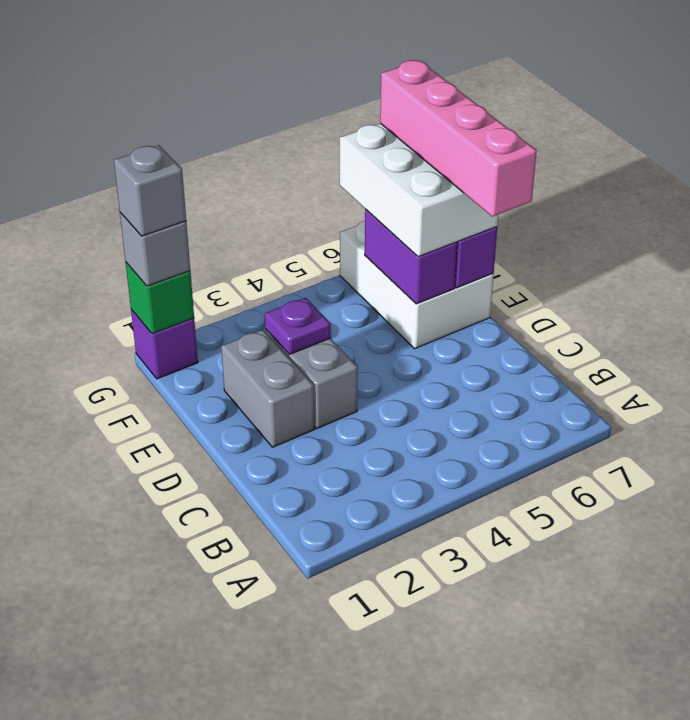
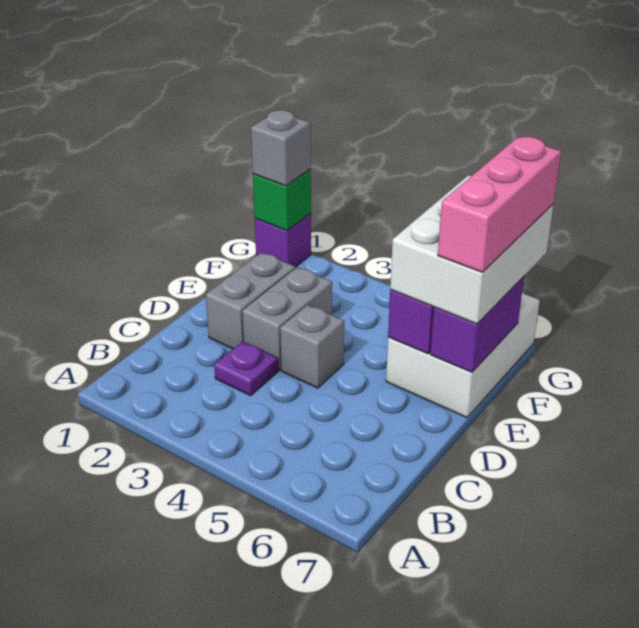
pink 1x4 brick [380,60,537,217] -> pink 1x3 brick [438,137,561,272]
purple 1x1 plate [265,298,331,354] -> purple 1x1 plate moved to [214,341,278,396]
grey 1x1 brick [114,145,186,236] -> grey 1x1 brick moved to [280,305,344,388]

